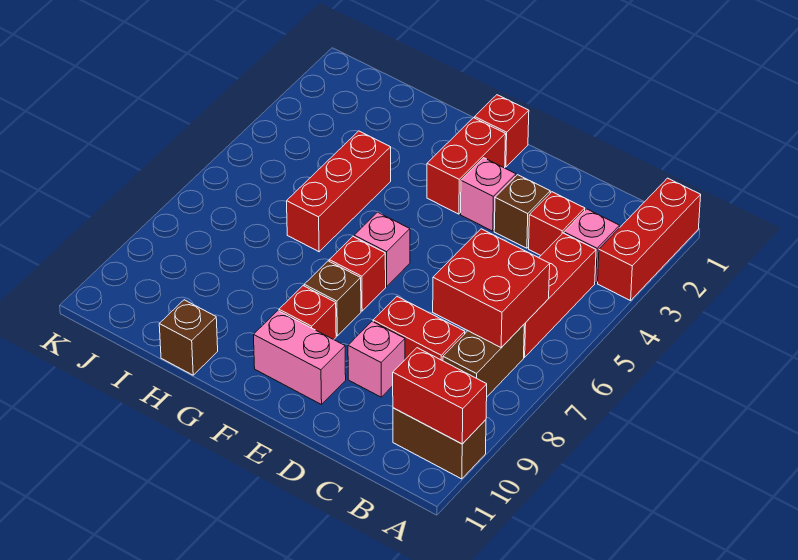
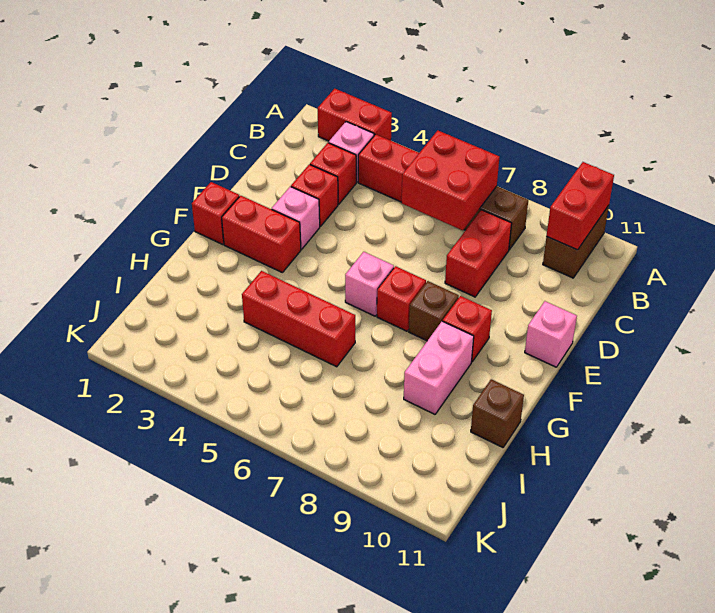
red 1x3 brick [598,178,701,301] -> red 1x2 brick [318,89,392,141]
brown 1x1 brick [494,175,550,248] -> red 1x1 brick [291,164,338,226]
pink 1x1 brick [348,322,405,397] -> pink 1x1 brick moved to [525,301,577,367]
pink 1x2 brick [254,311,346,405] -> pink 1x2 brick moved to [404,321,474,414]

